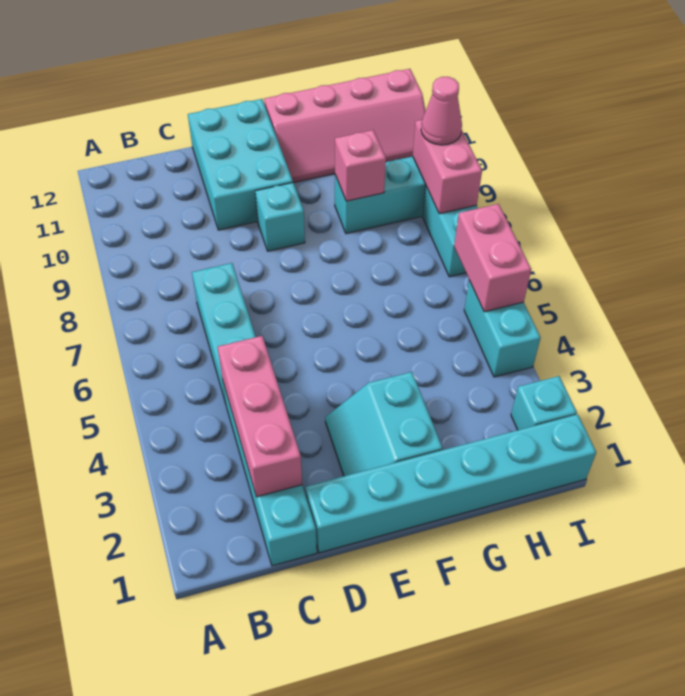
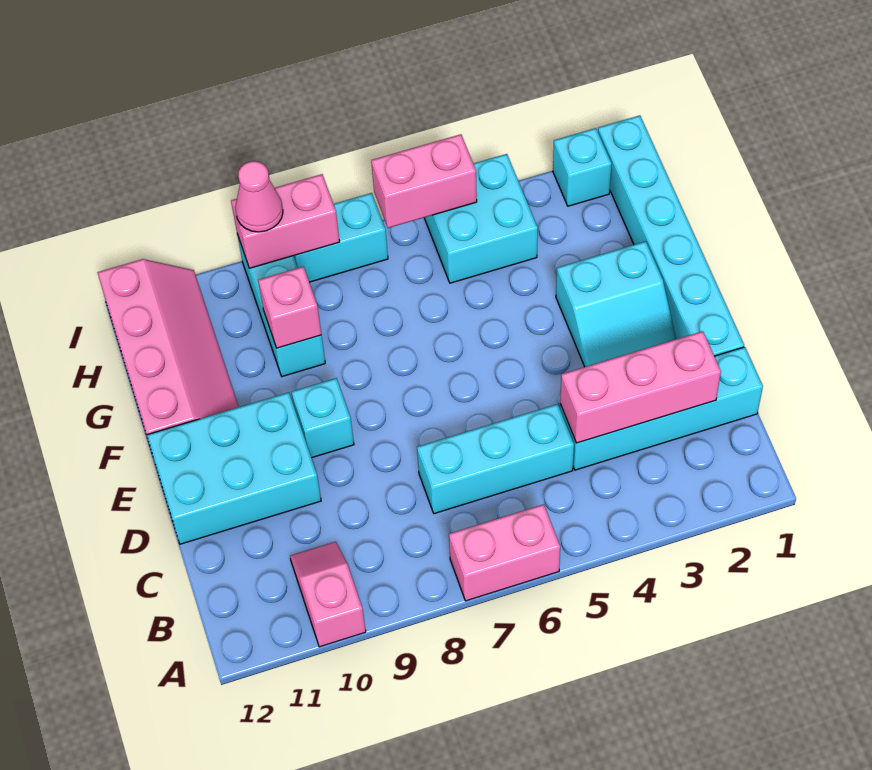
none -> pink 1x2 brick [449,504,560,601]
none -> pink 1x2 slope [290,542,366,647]
cyan 1x2 brick [464,280,541,377] -> cyan 2x2 brick [424,154,538,283]

